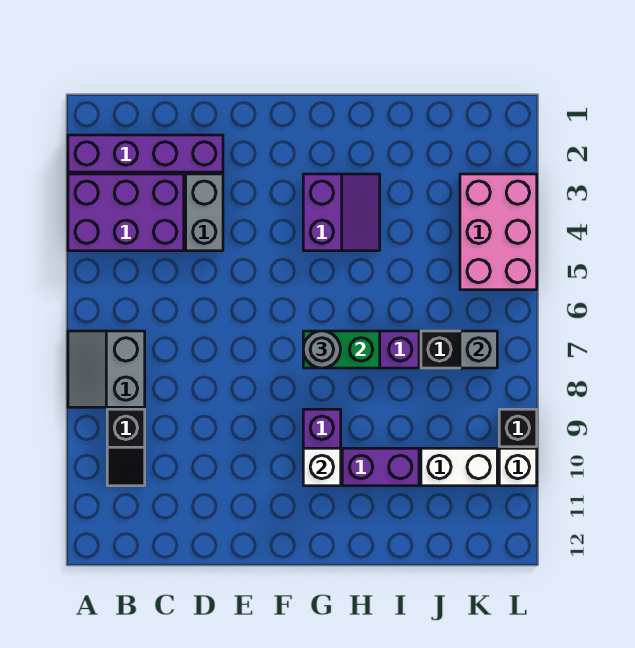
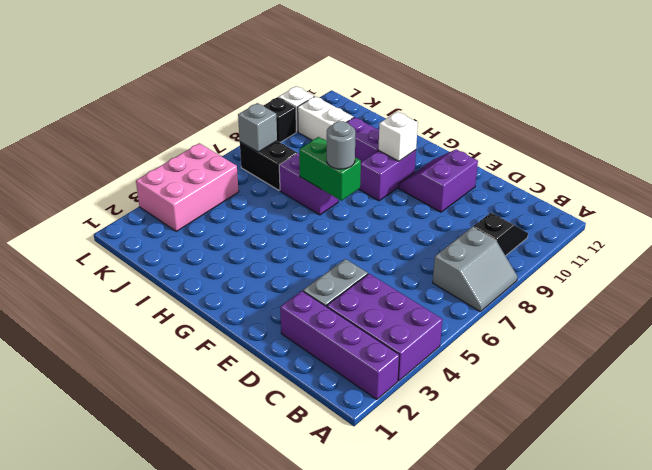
purple 2x2 slope [303,174,380,251] -> purple 2x2 slope moved to [399,149,478,212]

